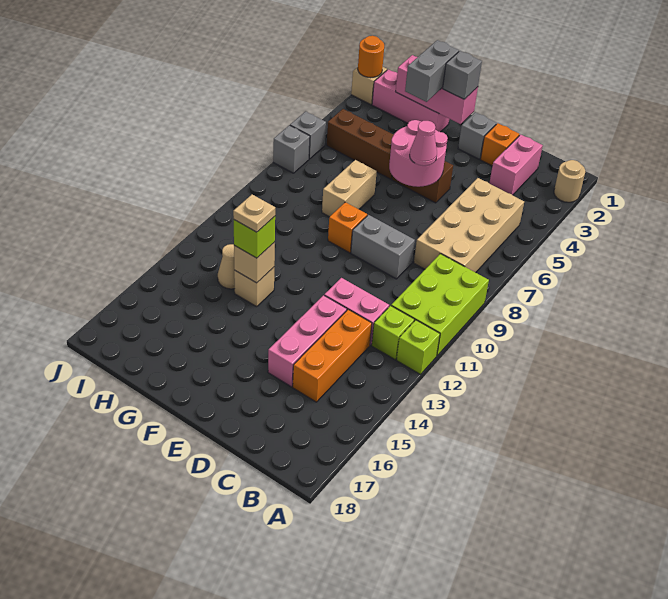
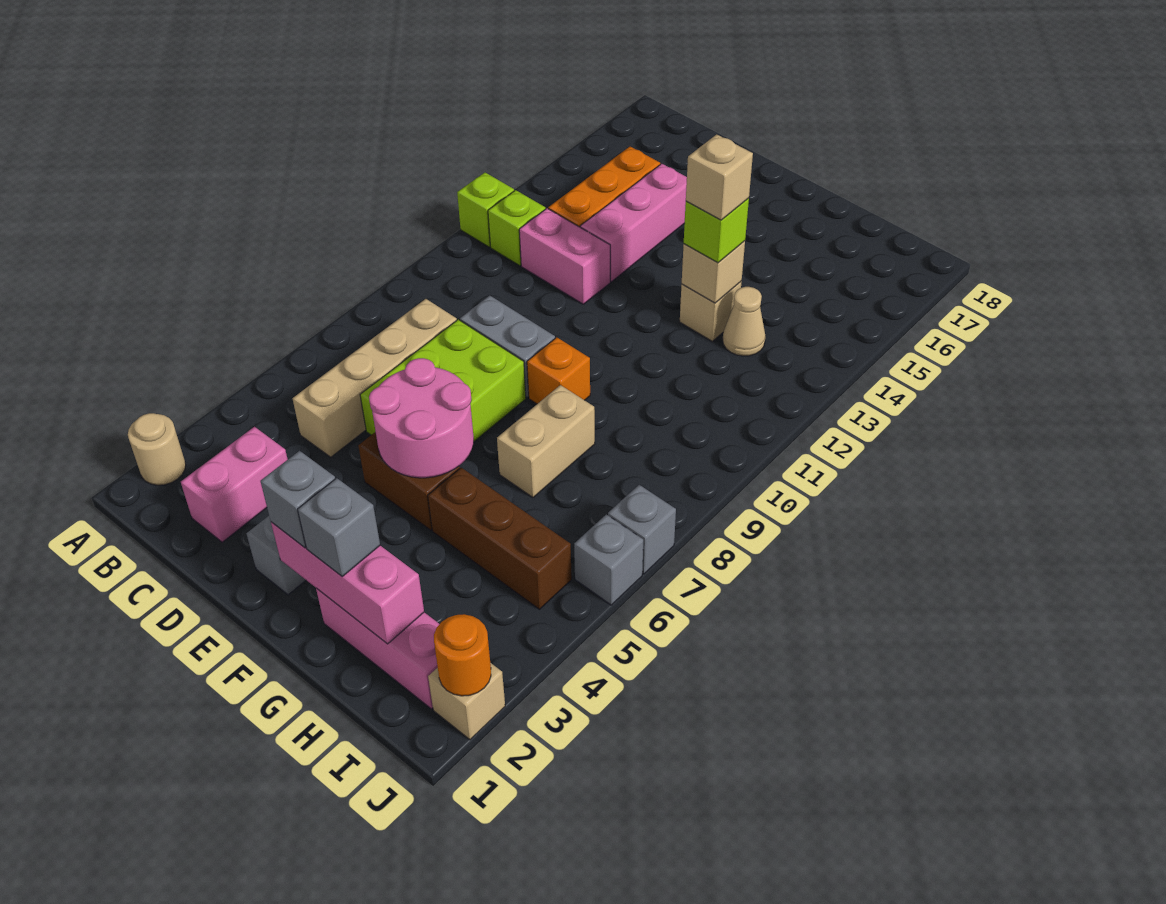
lime 2x3 brick [391,254,489,356] -> lime 2x3 brick moved to [360,320,526,442]
tan 2x4 brick [414,178,524,273] -> tan 1x4 brick [293,299,457,457]
orange 1x1 brick [480,123,519,166] -> none
pink 1x1 cone [410,121,437,166] -> none
grey 1x2 brick [405,40,459,102] -> grey 1x1 brick [298,478,380,576]
tan 1x1 plate [233,194,275,232] -> tan 1x1 brick [686,134,753,220]

